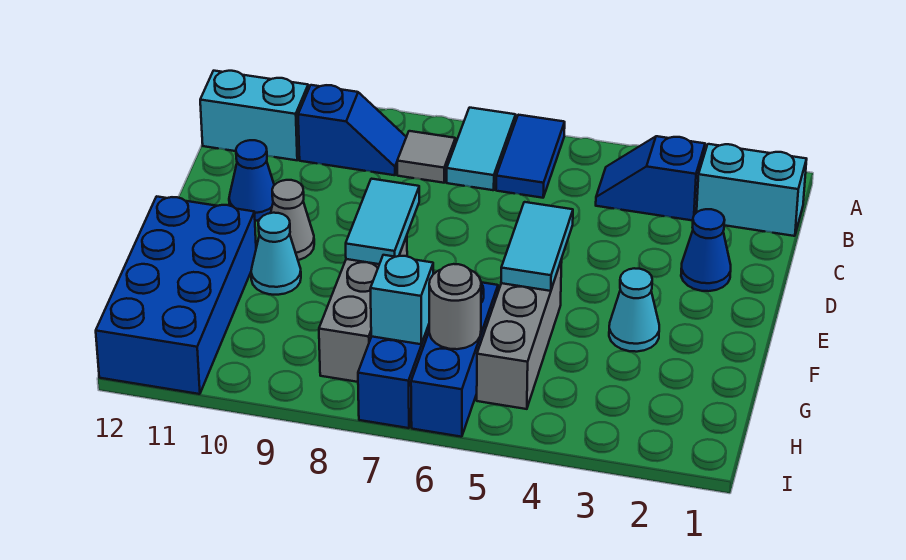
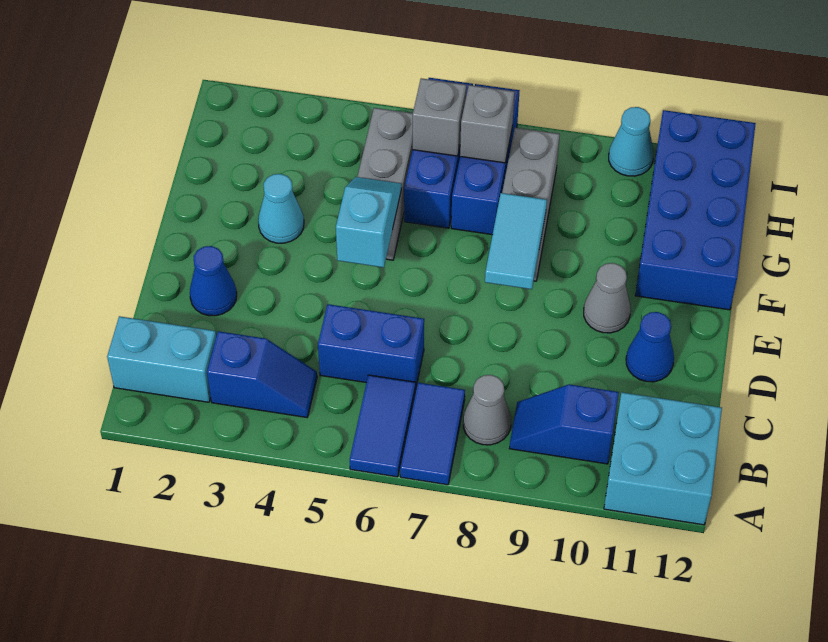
cyan 1x2 tile [447,108,516,190] -> blue 1x2 tile [400,383,465,485]
grey 1x1 tile [397,131,455,183] -> grey 1x1 cone [463,375,511,445]
cyan 1x2 brick [200,71,308,160] -> cyan 2x2 brick [604,392,722,525]
none -> blue 1x2 brick [318,304,424,390]
cyan 1x2 tile [501,202,573,291] -> cyan 1x2 slope [336,177,401,267]
cyan 1x1 cone [251,213,301,295] -> cyan 1x1 cone moved to [609,107,654,176]
grey 1x1 round brick [429,264,481,349] -> grey 1x1 brick [413,78,466,156]
cyan 1x1 brick [370,255,433,344] -> grey 1x1 brick [460,85,515,163]

